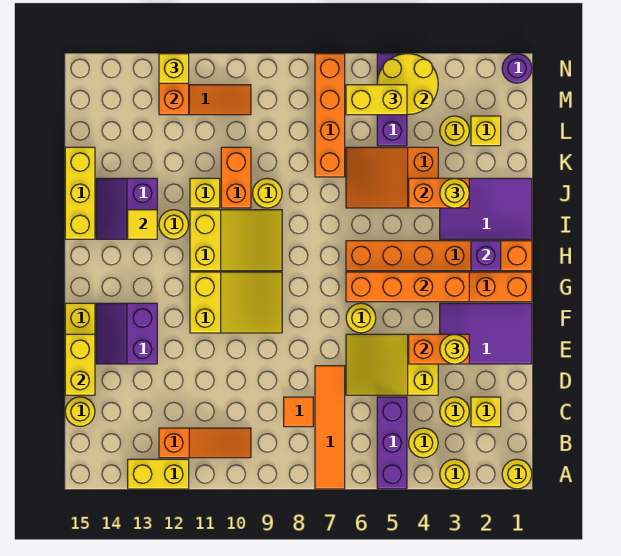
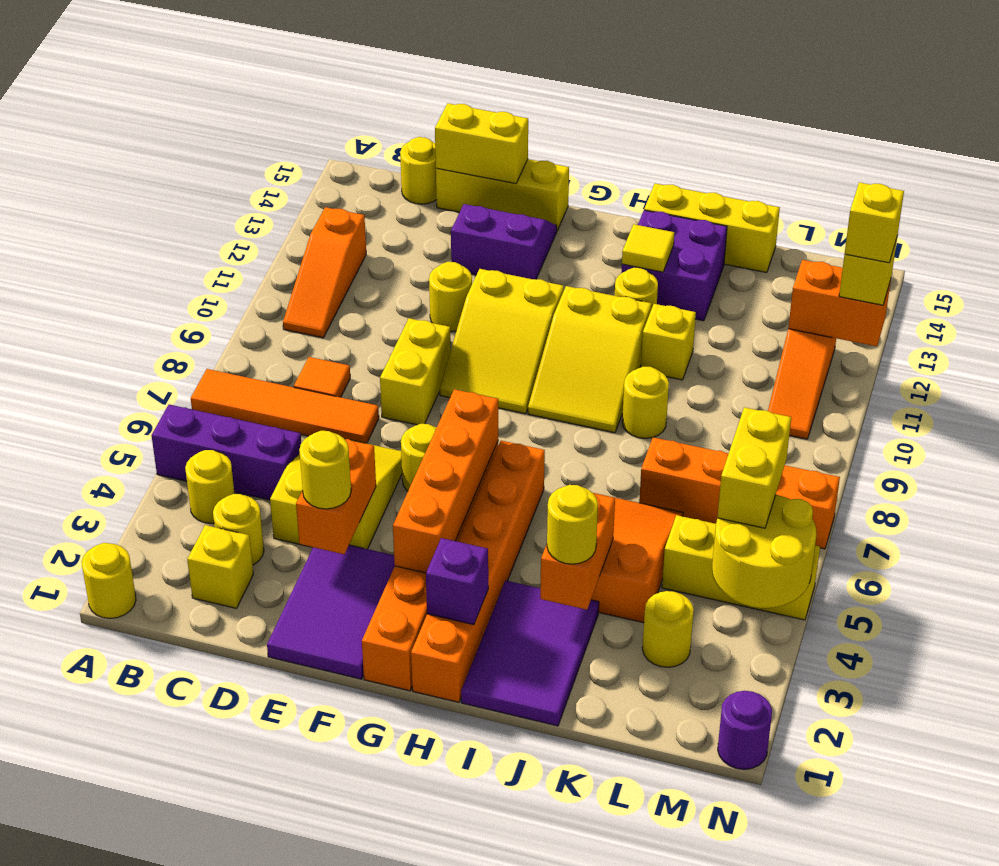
yellow 1x1 round brick [440,459,469,489] -> yellow 1x1 round brick moved to [429,262,472,332]
yellow 1x2 brick [128,459,189,489] -> yellow 1x2 brick moved to [380,318,451,425]
purple 2x2 slope [96,178,157,239] -> purple 2x2 brick [621,210,727,321]
orange 1x2 brick [221,147,251,208] -> none
yellow 1x1 brick [471,116,501,146] -> yellow 1x1 brick moved to [845,182,904,263]
purple 1x3 brick [377,54,407,146] -> yellow 1x3 brick [662,515,820,620]

